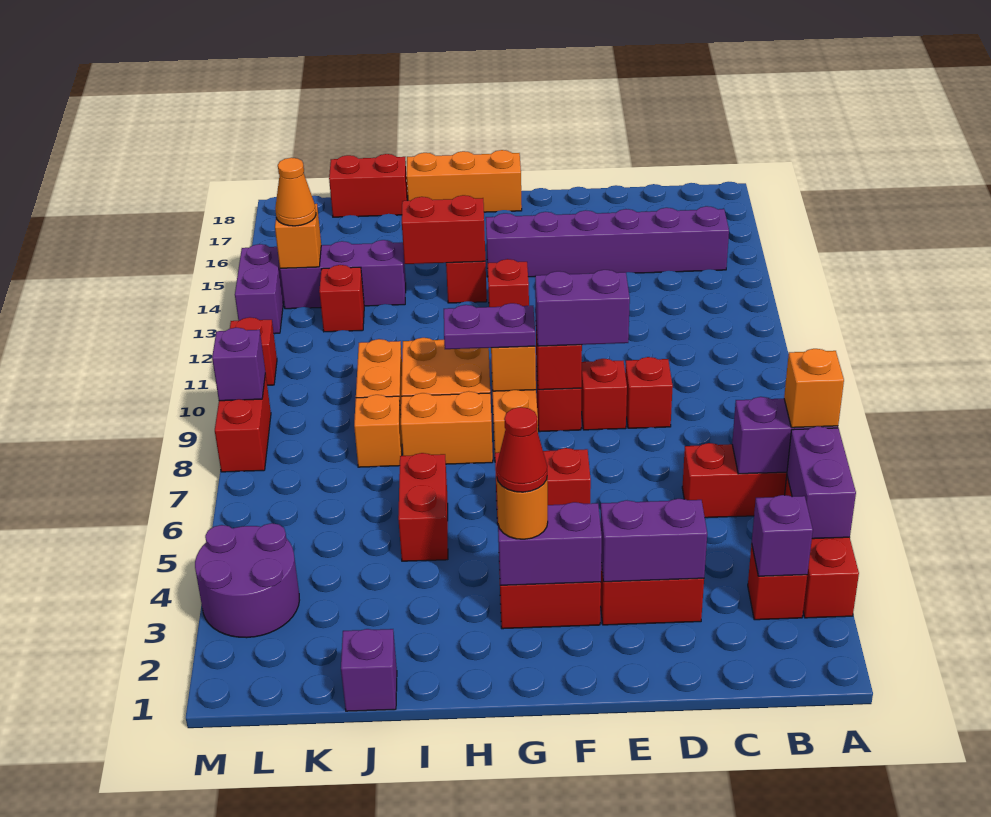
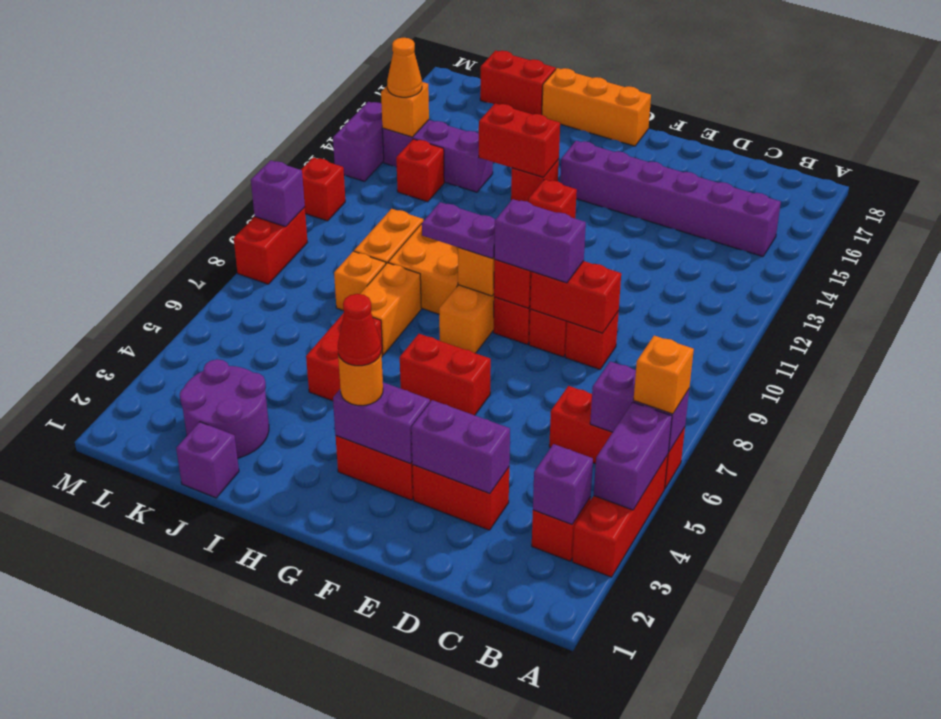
none -> red 1x2 brick [530,261,621,333]
orange 1x2 brick [401,391,493,464] -> orange 1x2 brick turned to [361,263,421,355]
purple 2x2 round brick [195,523,299,638] -> purple 2x2 round brick moved to [180,359,269,458]

